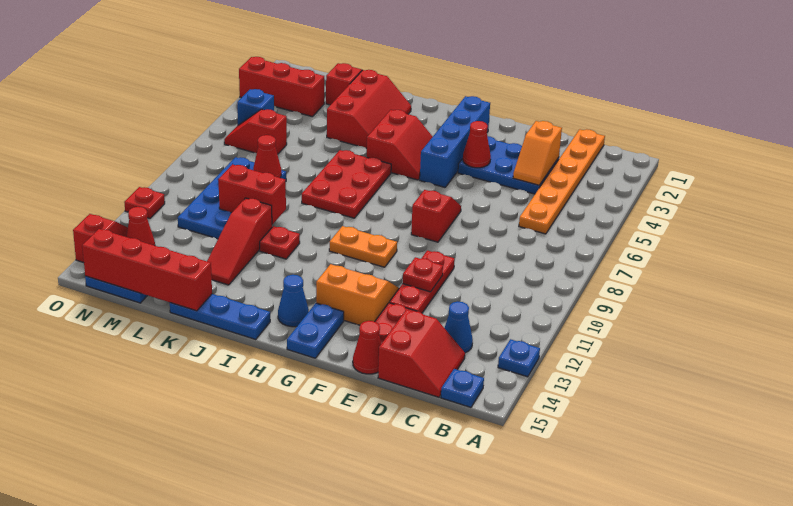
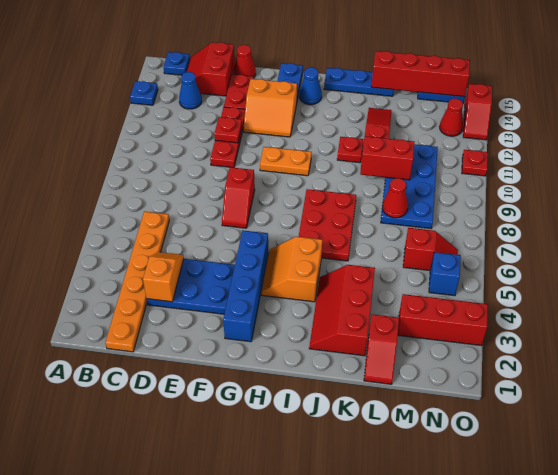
red 1x1 cone [463,121,491,168] -> none
red 2x2 slope [367,110,433,180] -> orange 2x2 slope [262,237,322,302]

